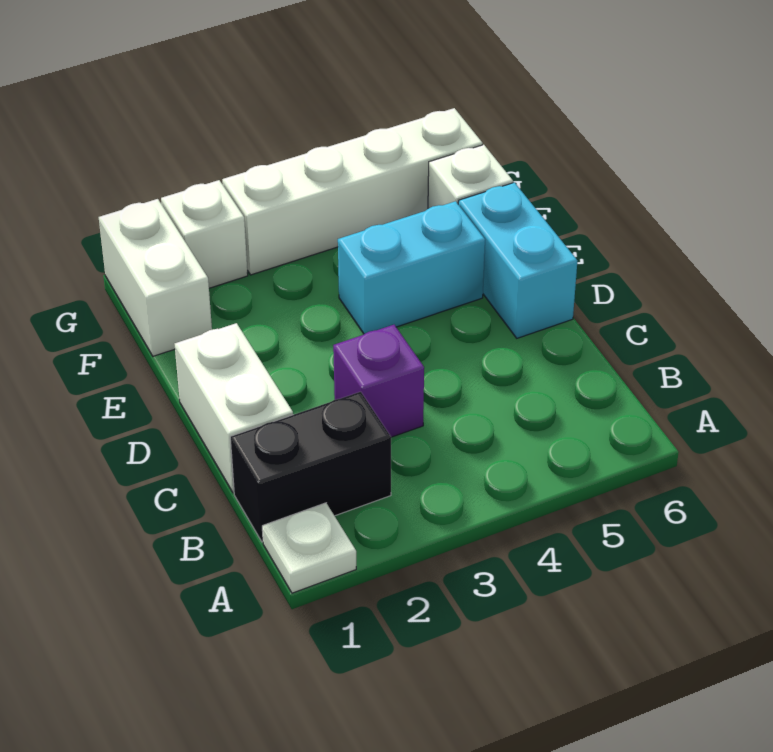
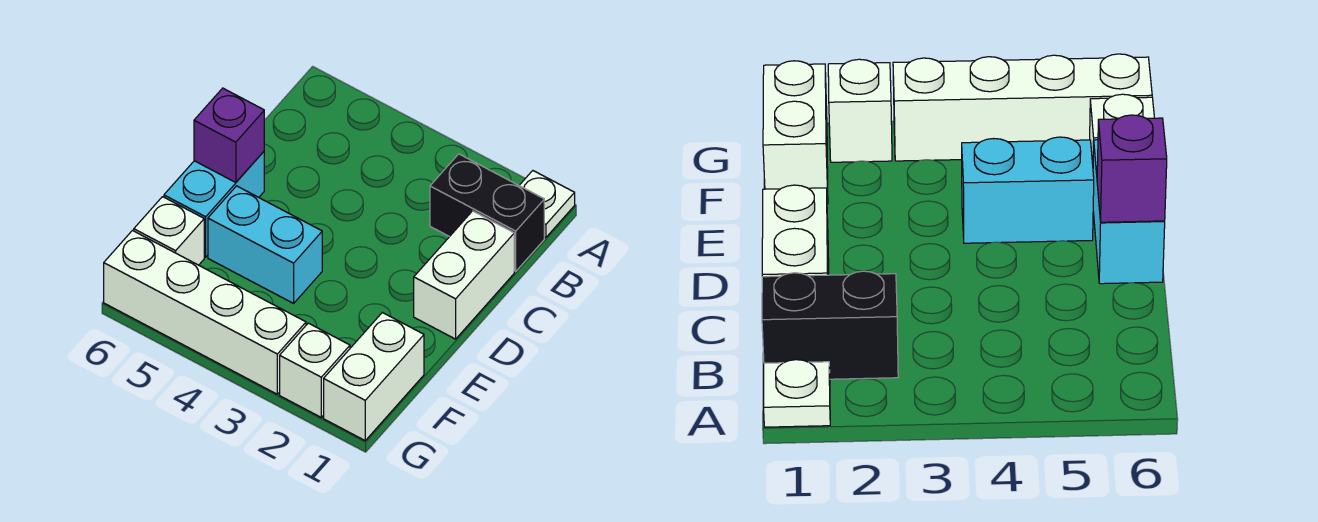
purple 1x1 brick [333,325,424,437] -> purple 1x1 brick moved to [194,88,264,182]

